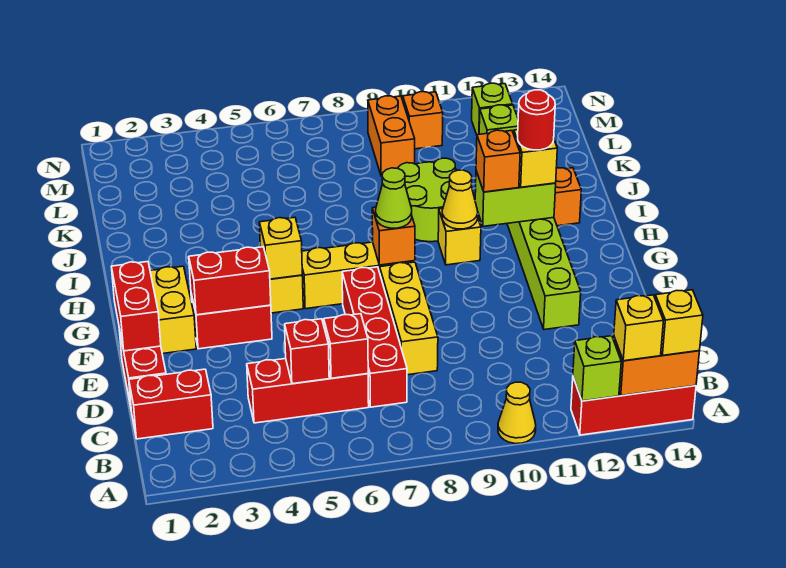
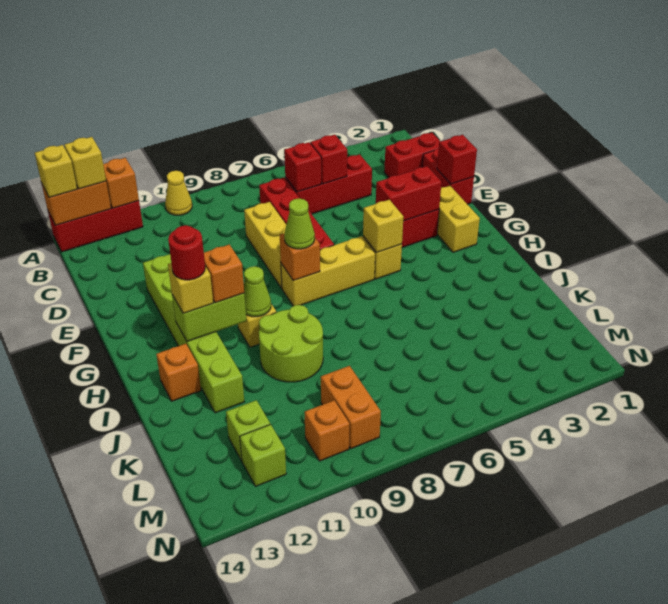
lime 1x1 brick [573,336,621,401] -> orange 1x1 brick [103,158,139,208]
red 1x2 brick [111,262,161,351] -> red 1x1 brick [437,135,477,184]
yellow 1x1 cone [442,170,478,229] -> lime 1x1 cone [244,266,271,317]

